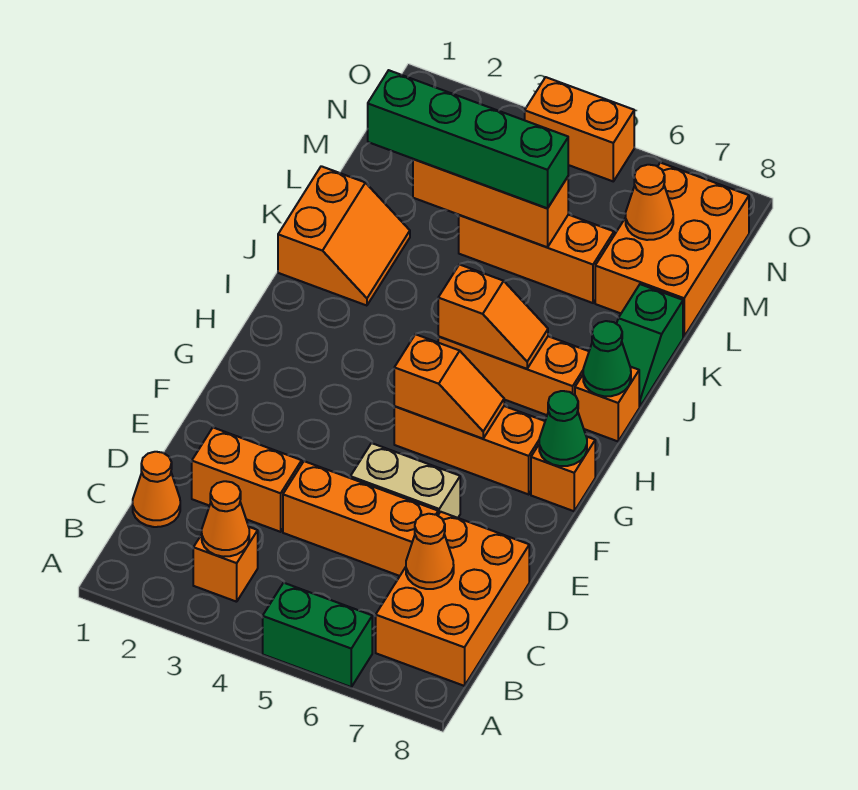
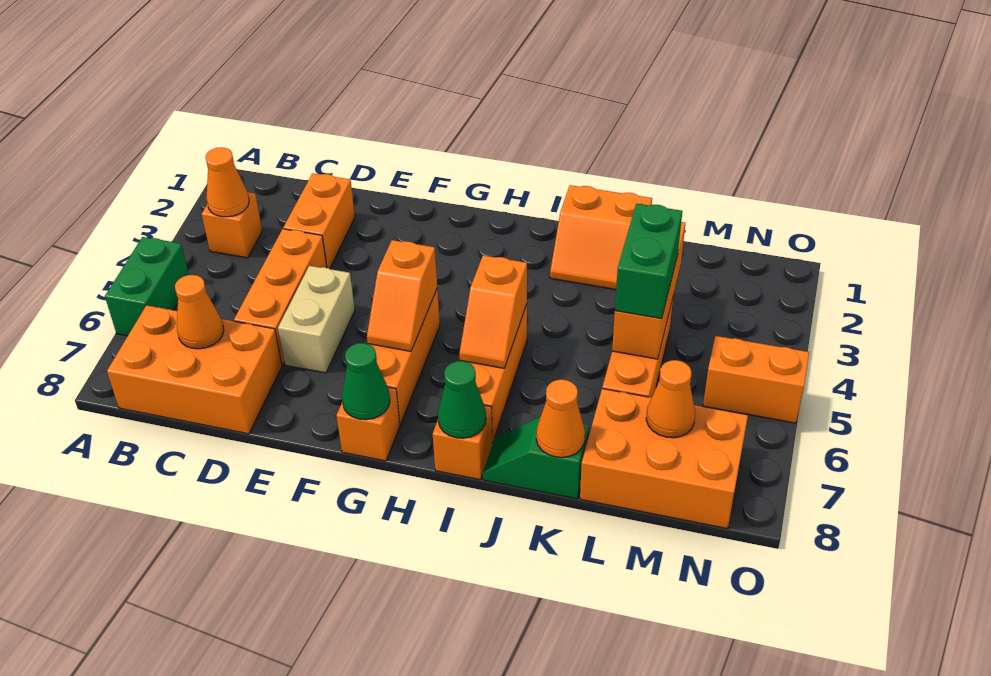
orange 1x1 cone [133,452,180,527] -> orange 1x1 cone moved to [536,380,585,457]
green 1x4 brick [368,70,568,208] -> green 1x2 brick [615,204,682,319]
orange 1x2 brick [525,77,634,181] -> orange 1x2 brick turned to [703,336,809,423]

